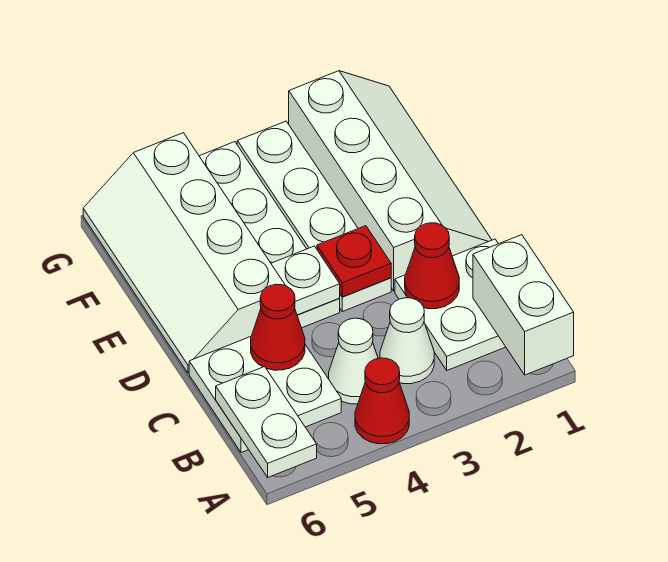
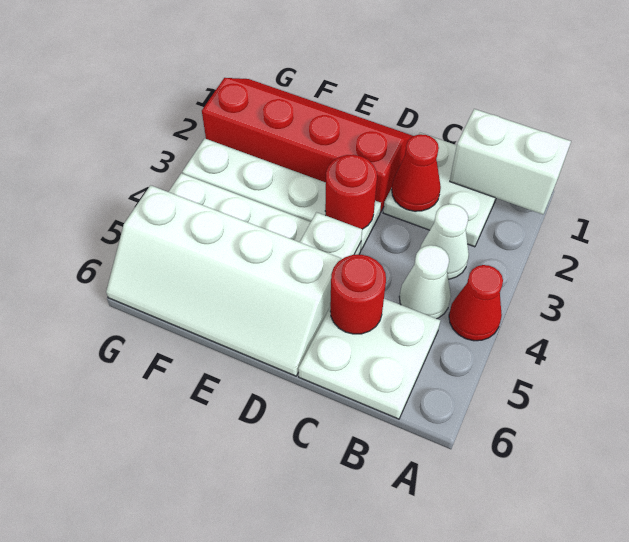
white 1x2 plate [216,367,317,477] -> none
red 1x1 cone [251,284,305,370] -> red 1x1 round brick [330,255,386,334]
white 2x4 slope [289,71,492,291] -> red 2x4 slope [202,78,413,212]
red 1x1 plate [317,226,391,297] -> red 1x1 round brick [325,155,377,229]

